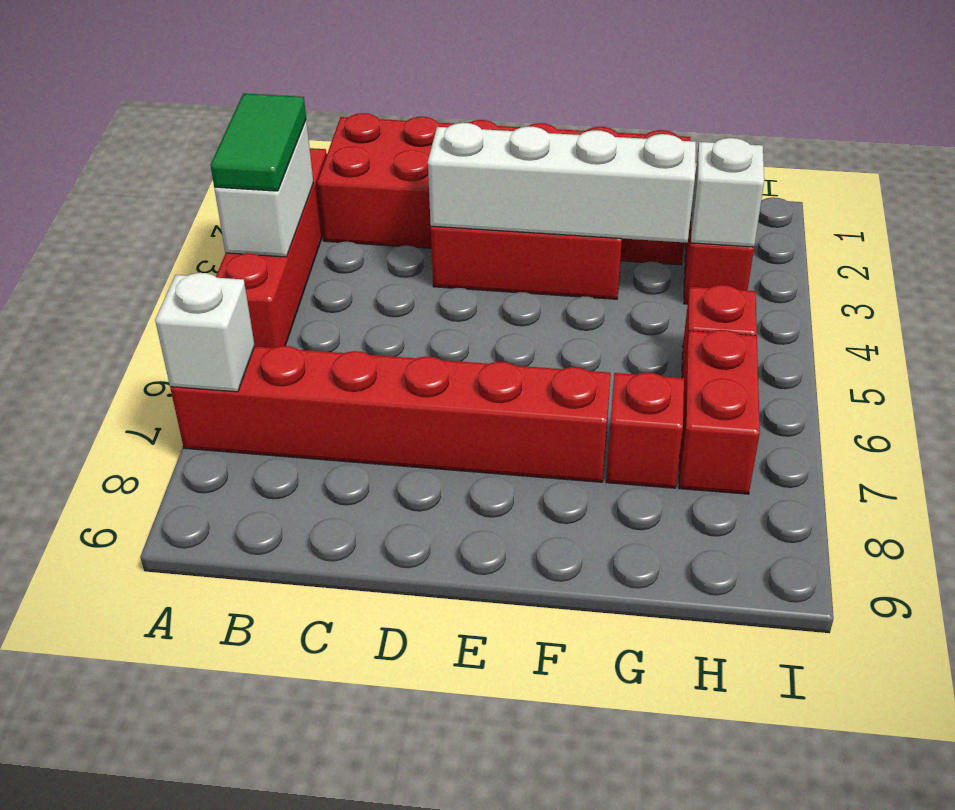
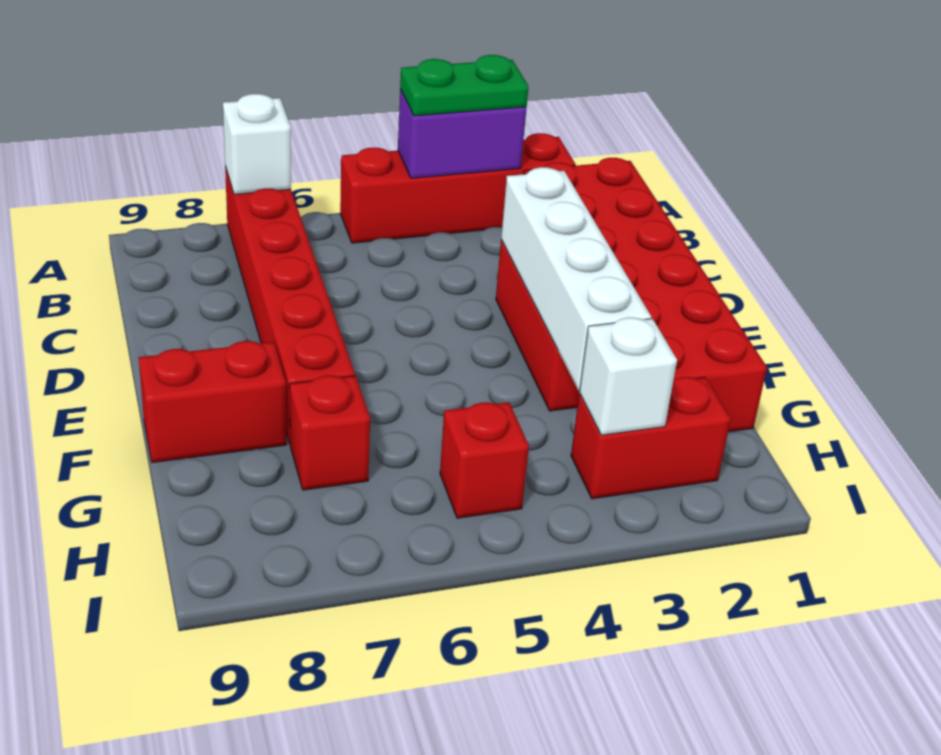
white 1x2 brick [214,120,313,257] -> purple 1x2 brick [398,89,527,178]
green 1x2 tile [210,93,306,191] -> green 1x2 plate [400,55,529,116]
red 1x2 brick [679,330,760,494] -> red 1x2 brick moved to [139,341,286,463]

